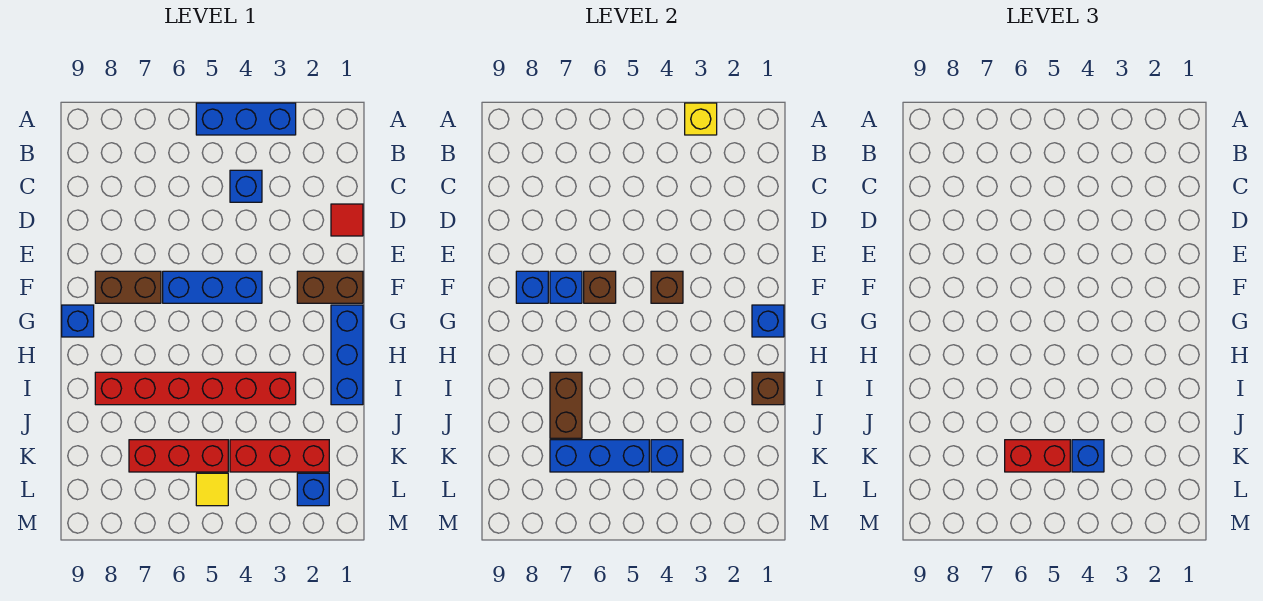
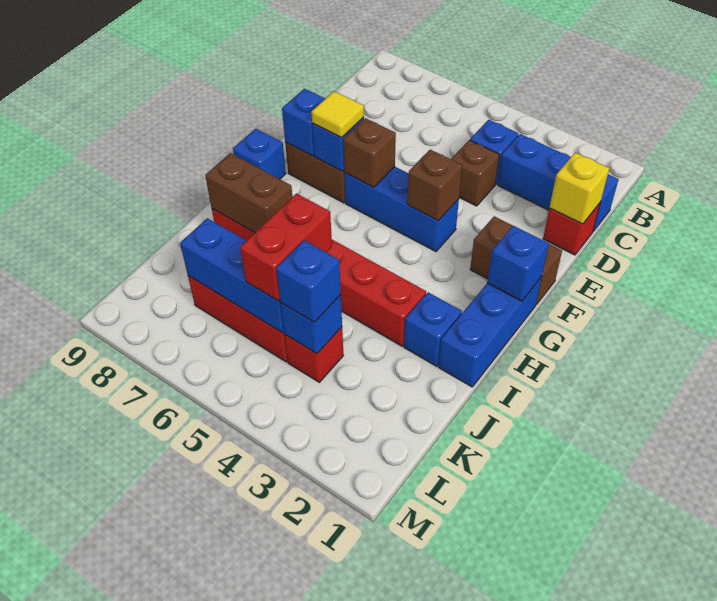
blue 1x3 brick [196,103,296,135] -> blue 1x3 brick moved to [498,134,618,231]
yellow 1x1 brick [685,103,717,135] -> yellow 1x1 brick moved to [549,153,609,224]
red 1x1 tile [331,204,363,236] -> red 1x1 brick [543,203,600,255]
brown 1x1 brick [752,372,784,405] -> brown 1x1 brick moved to [451,140,499,206]
brown 1x2 brick [550,372,582,438] -> brown 1x2 brick turned to [205,153,292,233]
red 1x3 brick [230,440,329,472] -> red 1x1 brick [285,327,343,382]
red 1x2 brick [1005,440,1070,472] -> red 1x2 brick turned to [240,194,332,301]
blue 1x1 brick [297,473,329,506] -> blue 1x1 brick moved to [404,292,462,366]
yellow 1x1 tile [196,473,228,506] -> yellow 1x1 tile moved to [311,91,364,138]

